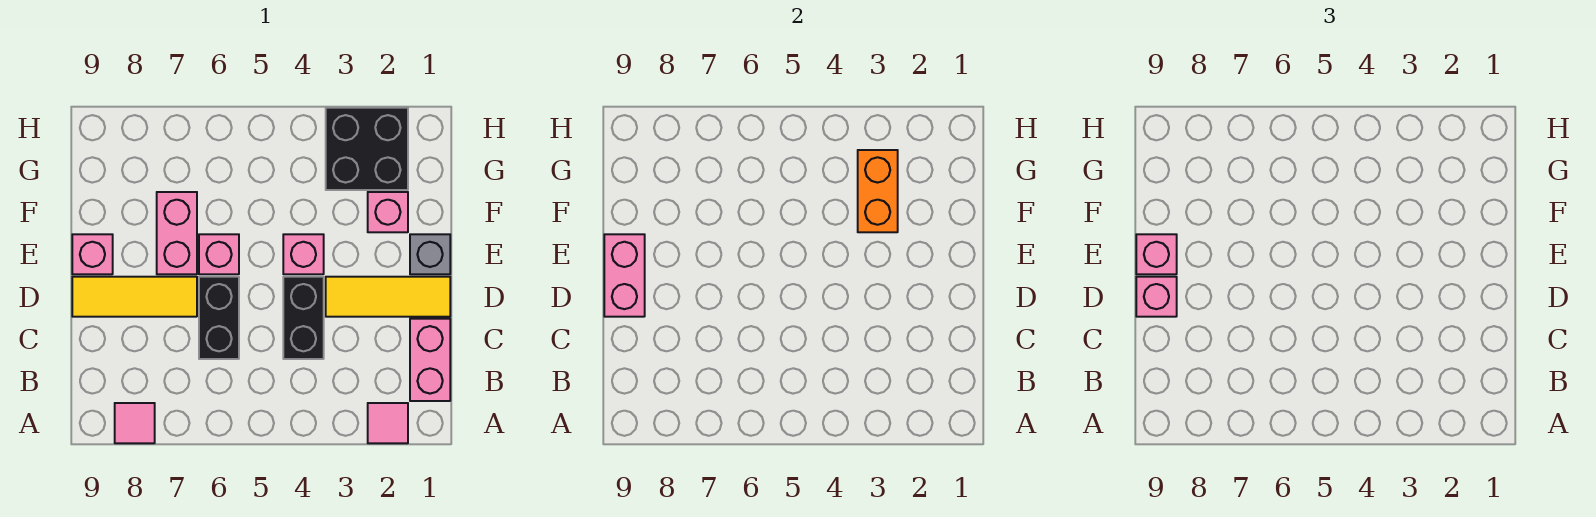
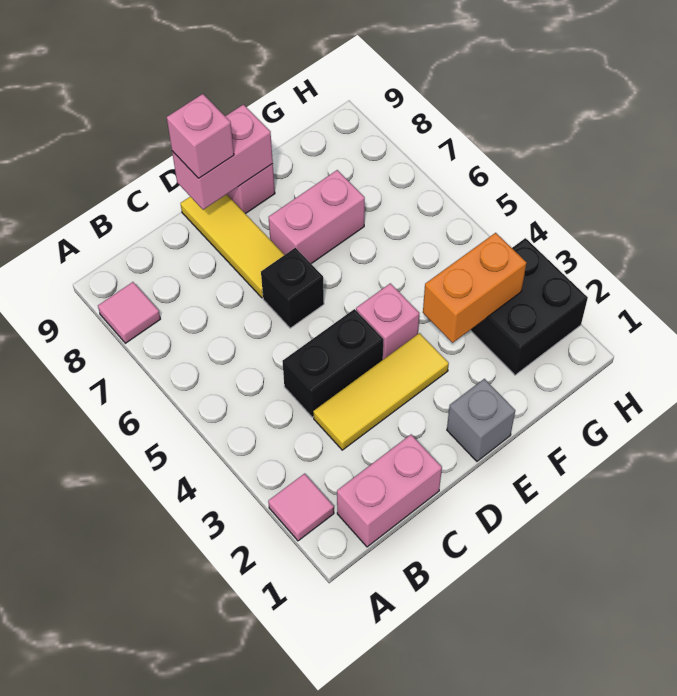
black 1x2 brick [199,277,239,359] -> black 1x1 brick [261,248,324,328]
yellow 1x3 tile [326,277,450,317] -> yellow 1x3 tile turned to [313,333,449,450]
pink 1x1 brick [199,234,239,274] -> none
pink 1x1 brick [1136,234,1177,274] -> none
pink 1x1 brick [368,192,408,232] -> none

